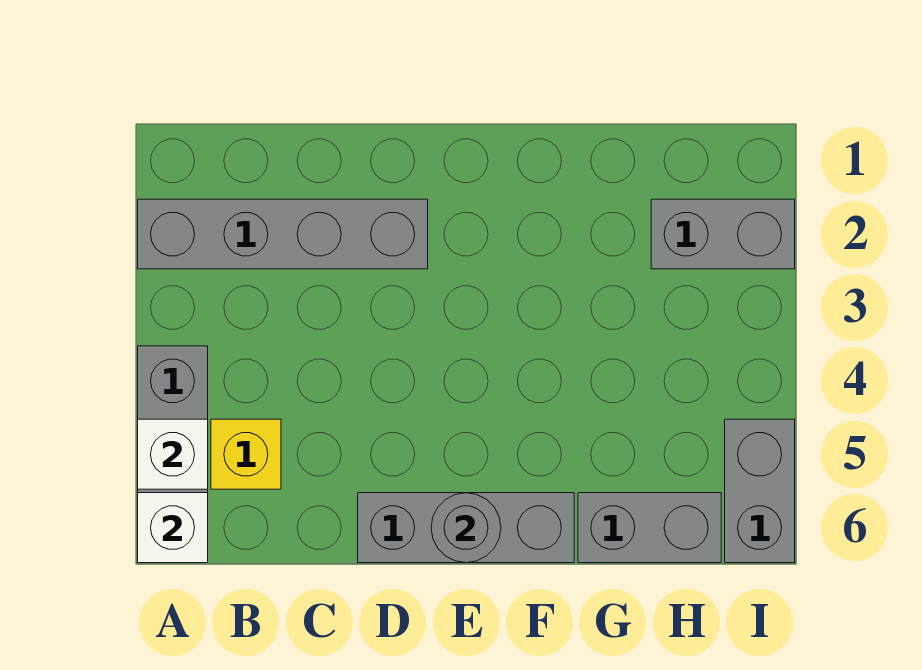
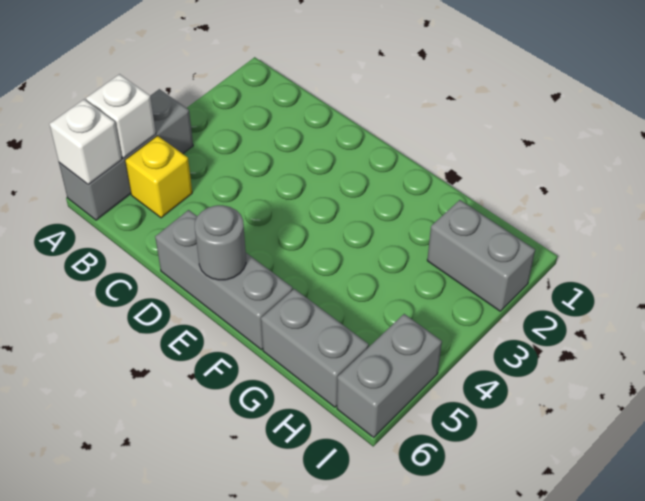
grey 1x4 brick [138,199,428,269] -> none

